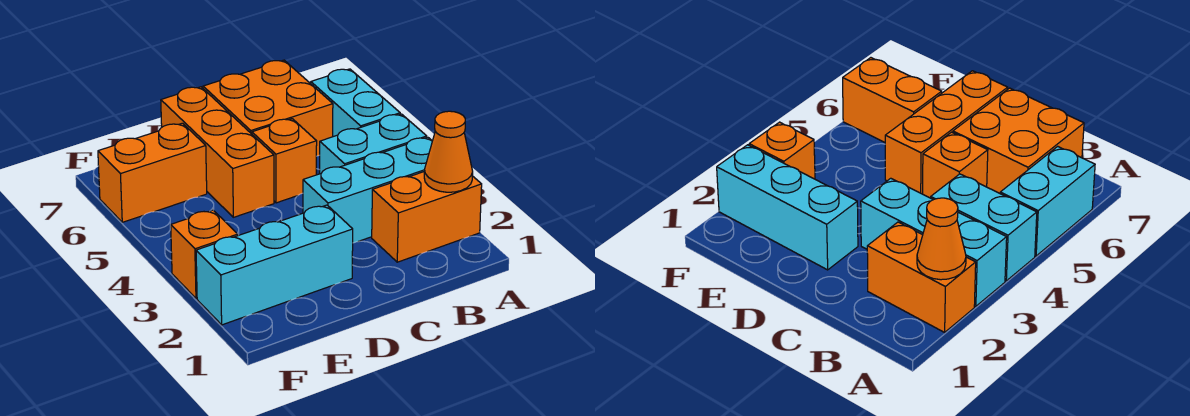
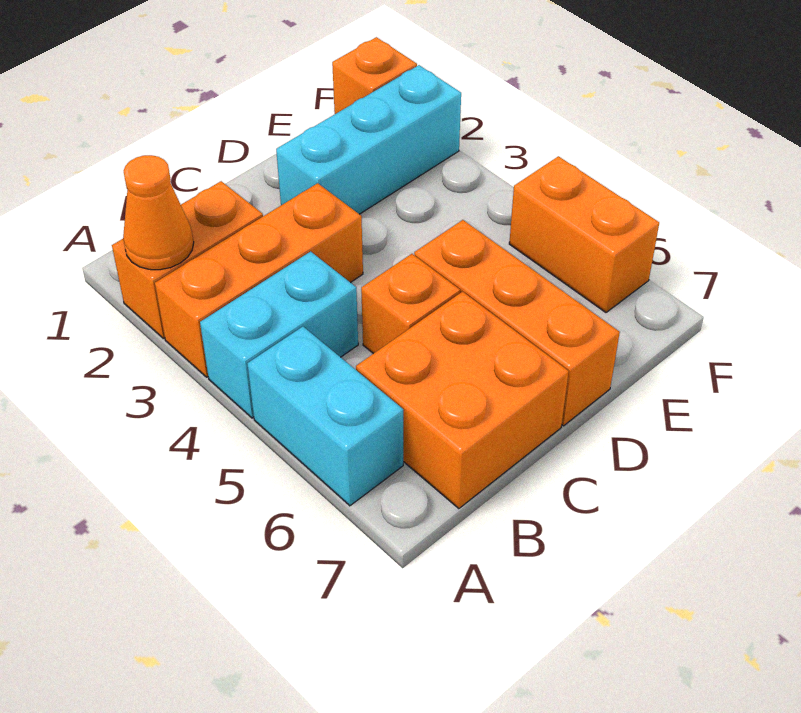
cyan 1x3 brick [303,137,432,243] -> orange 1x3 brick [155,183,363,377]
orange 1x2 brick [98,123,207,222] -> orange 1x2 brick turned to [509,156,659,312]
orange 1x1 brick [171,210,238,298] -> orange 1x1 brick moved to [332,37,417,114]

